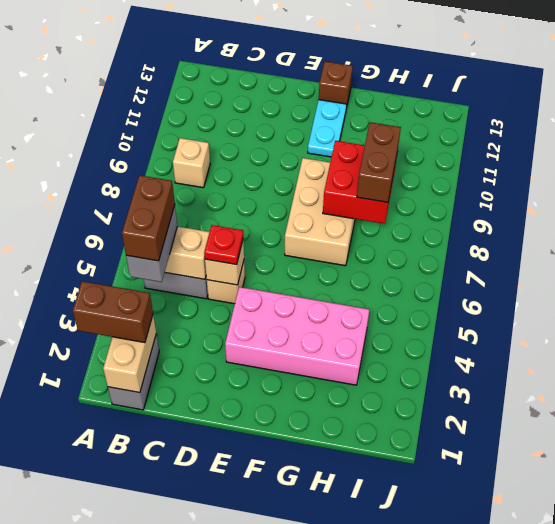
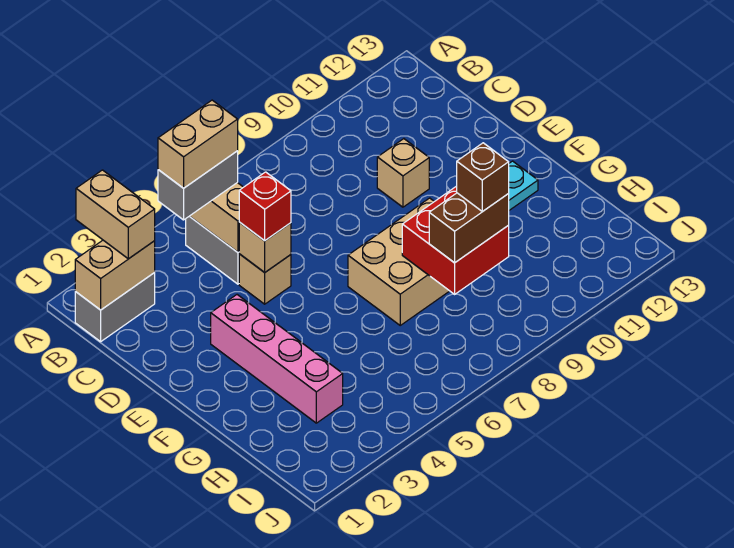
brown 1x2 brick [73,281,153,343] -> tan 1x2 brick [76,170,155,259]
brown 1x2 brick [122,175,175,261] -> tan 1x2 brick [158,100,238,188]
tan 1x1 brick [173,138,210,188] -> tan 1x1 brick moved to [377,139,429,207]
red 1x1 plate [204,225,243,265] -> red 1x1 brick [239,172,291,241]
pink 2x4 brick [225,287,369,385] -> pink 1x4 brick [211,295,343,423]
brown 1x1 brick [319,61,353,109] -> brown 1x1 brick moved to [457,143,509,212]

